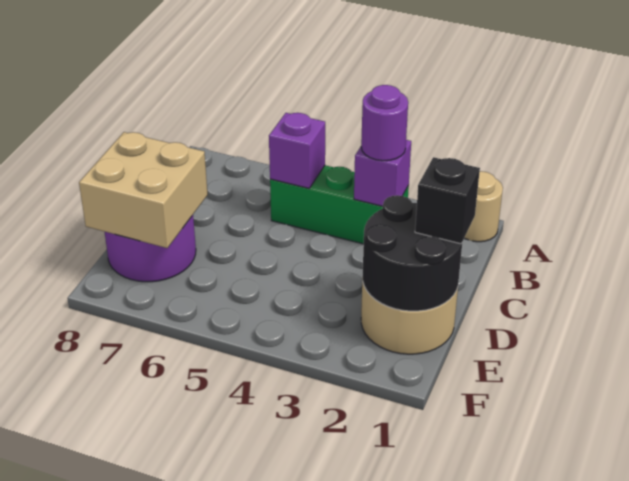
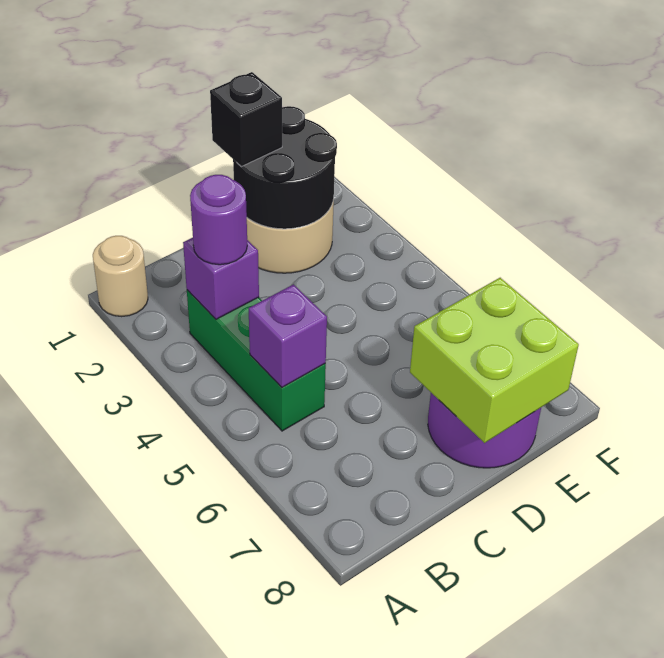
tan 2x2 brick [79,132,208,248] -> lime 2x2 brick [410,278,579,443]

